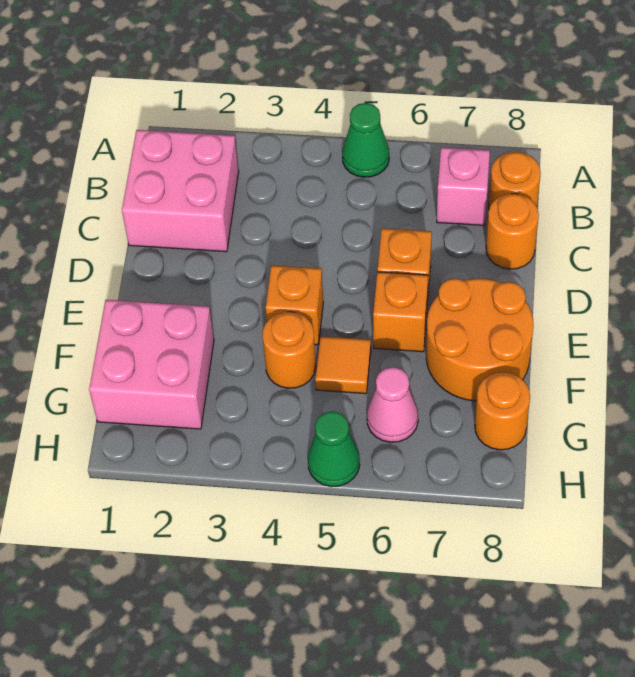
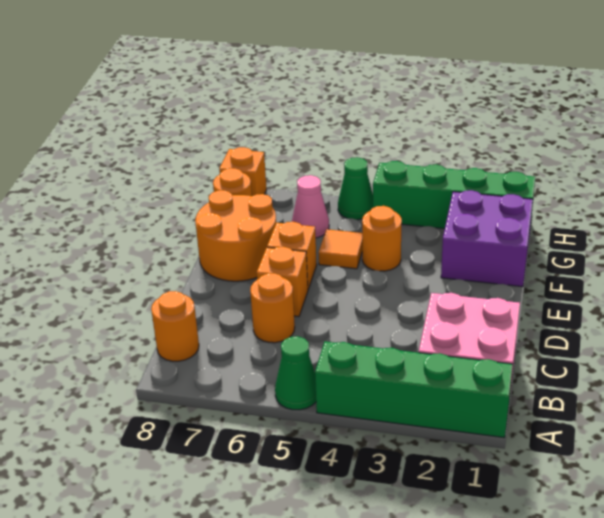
none -> green 1x4 brick [315,342,513,438]
pink 1x1 brick [437,147,490,225] -> none
orange 1x1 round brick [486,193,539,269] -> orange 1x1 round brick moved to [250,273,295,343]
orange 1x1 brick [266,265,323,345] -> orange 1x1 brick moved to [219,147,267,196]
pink 2x2 brick [89,300,214,429] -> purple 2x2 brick [441,190,533,287]
none -> green 1x4 brick [373,161,535,234]

